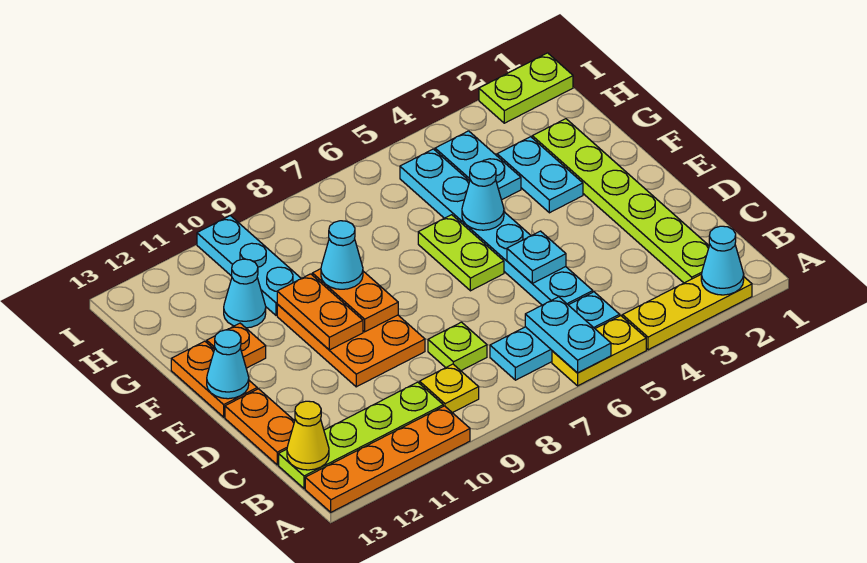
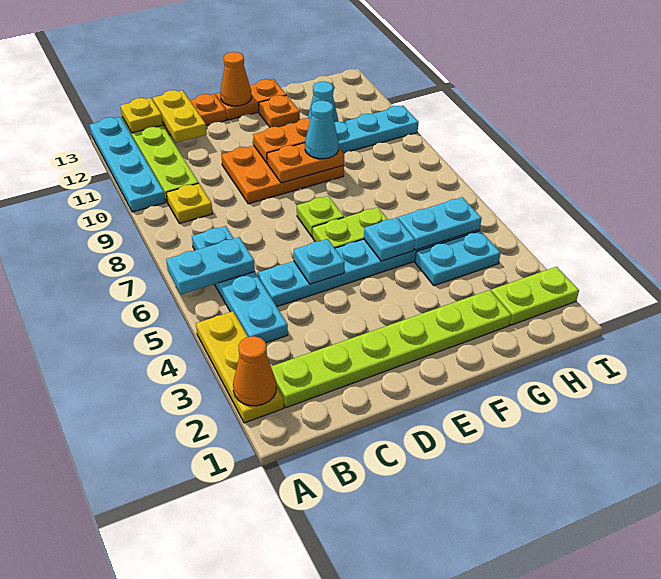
cyan 1x1 cone [701,226,744,295] -> orange 1x1 cone [233,336,276,406]
yellow 1x2 plate [552,316,646,386] -> yellow 1x2 plate moved to [153,90,207,143]
orange 1x4 plate [305,406,470,512] -> cyan 1x4 plate [90,117,165,212]
cyan 1x3 plate [490,292,620,380] -> cyan 1x4 plate [192,226,288,343]
yellow 1x1 cone [287,401,329,470] -> yellow 1x1 plate [120,98,163,133]
lime 1x1 plate [428,322,487,371] -> lime 1x1 plate moved to [297,196,344,237]
cyan 1x1 cone [207,330,249,399] -> orange 1x1 cone [220,52,252,106]
cyan 1x2 plate [497,137,583,213] -> cyan 1x2 plate moved to [398,197,482,250]
cyan 1x1 cone [462,161,504,230] -> cyan 1x1 plate [364,218,415,261]
lime 1x2 plate [479,53,573,123] -> lime 1x2 plate turned to [491,267,579,325]

